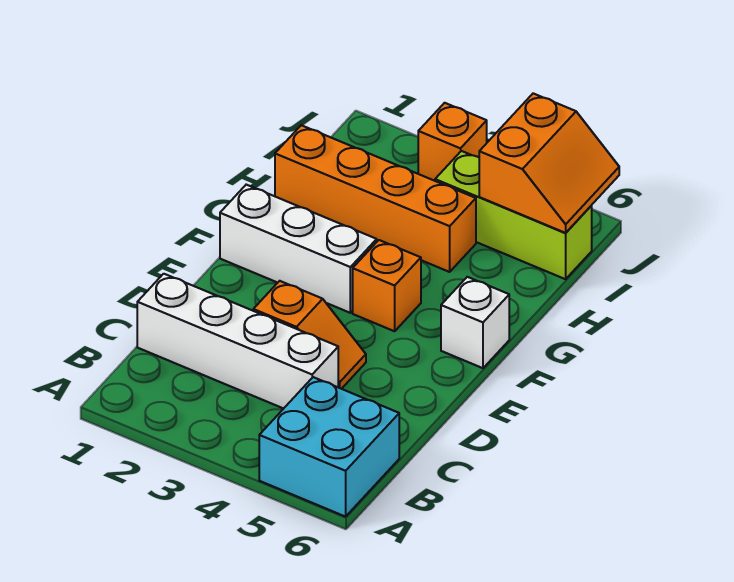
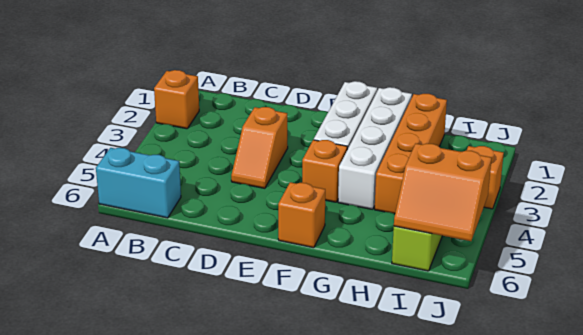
none -> orange 1x1 brick [154,70,199,129]
cyan 2x2 brick [259,377,399,517] -> cyan 1x2 brick [96,148,181,218]
white 1x4 brick [137,274,338,409] -> white 1x4 brick moved to [338,87,412,209]
white 1x1 brick [441,277,509,368] -> orange 1x1 brick [278,182,325,248]

